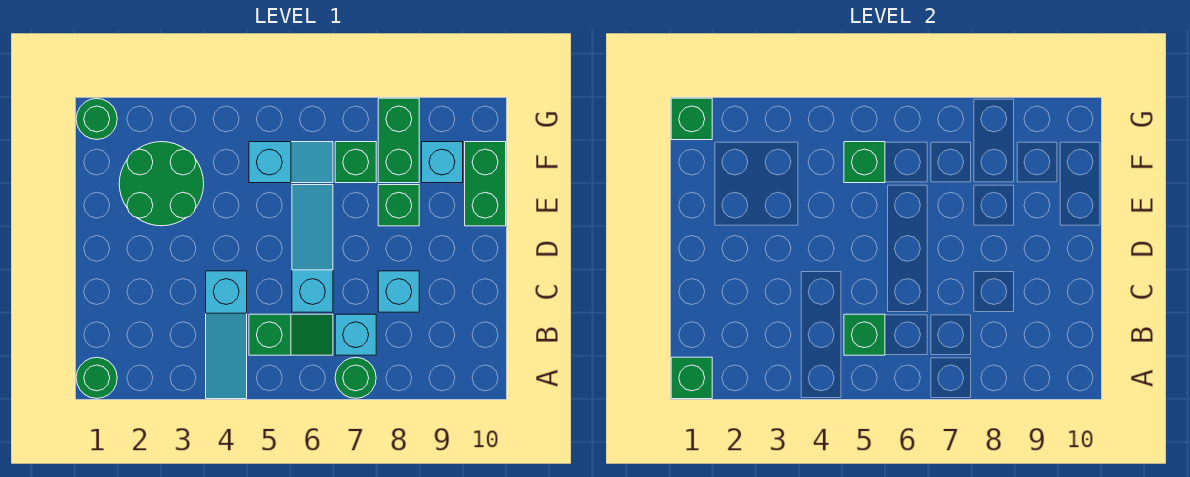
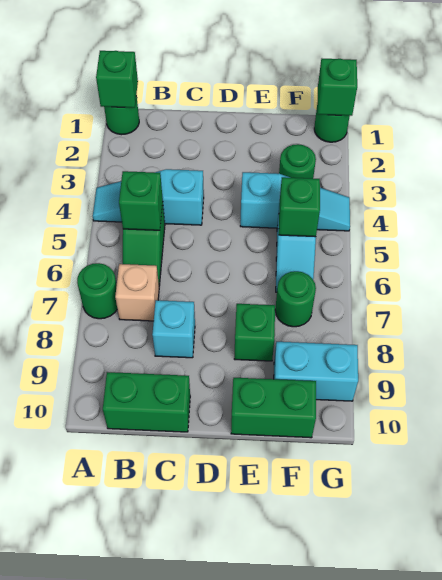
cyan 1x1 brick [335,314,376,355] -> tan 1x1 brick [115,264,159,321]
cyan 1x3 slope [292,185,333,312] -> cyan 1x3 slope moved to [240,172,350,231]
green 2x2 round brick [119,142,204,226] -> green 1x1 round brick [279,144,316,179]
green 1x1 brick [335,142,376,183] -> green 1x1 round brick [275,271,316,327]
green 1x2 brick [378,98,419,183] -> green 1x2 brick moved to [103,372,190,432]
cyan 1x1 brick [422,142,463,183] -> cyan 1x2 brick [274,342,358,401]

